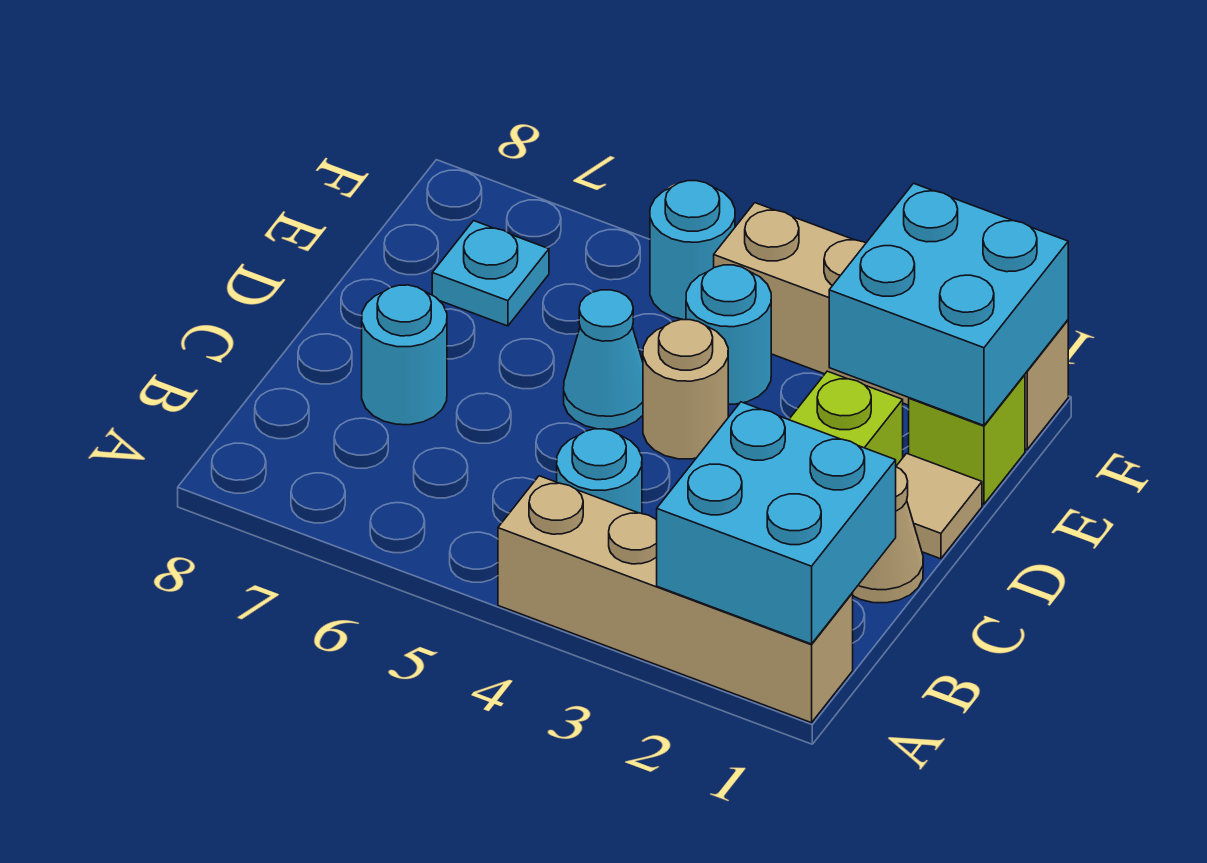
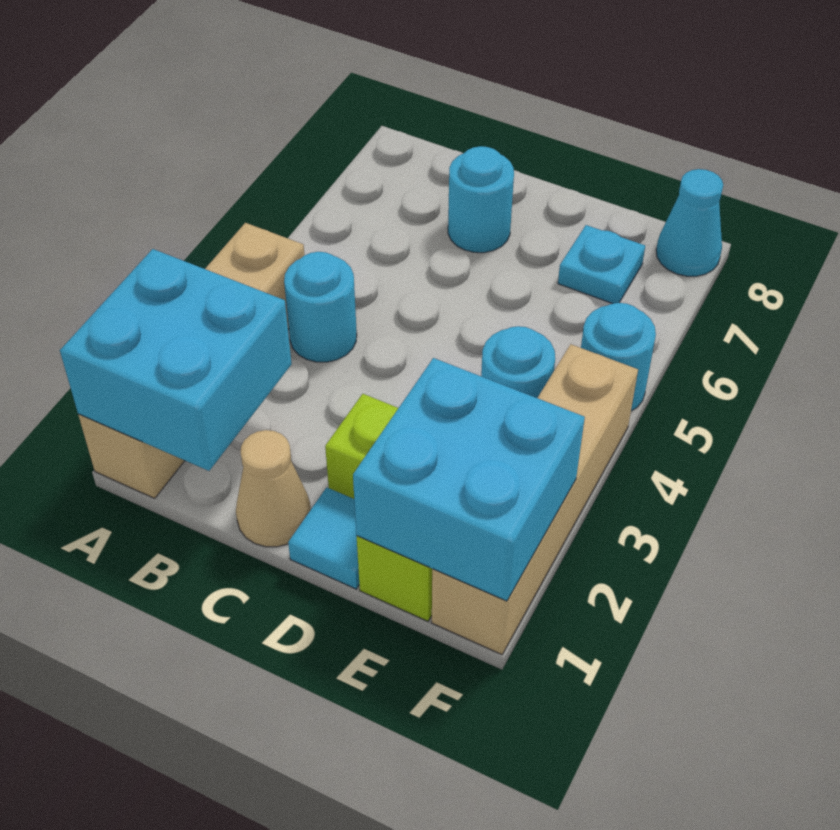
tan 1x1 tile [896,453,982,559] -> cyan 1x1 tile [288,487,359,589]
tan 1x1 round brick [643,320,728,459] -> none
cyan 1x1 cone [564,290,643,429] -> cyan 1x1 cone moved to [656,169,723,276]

